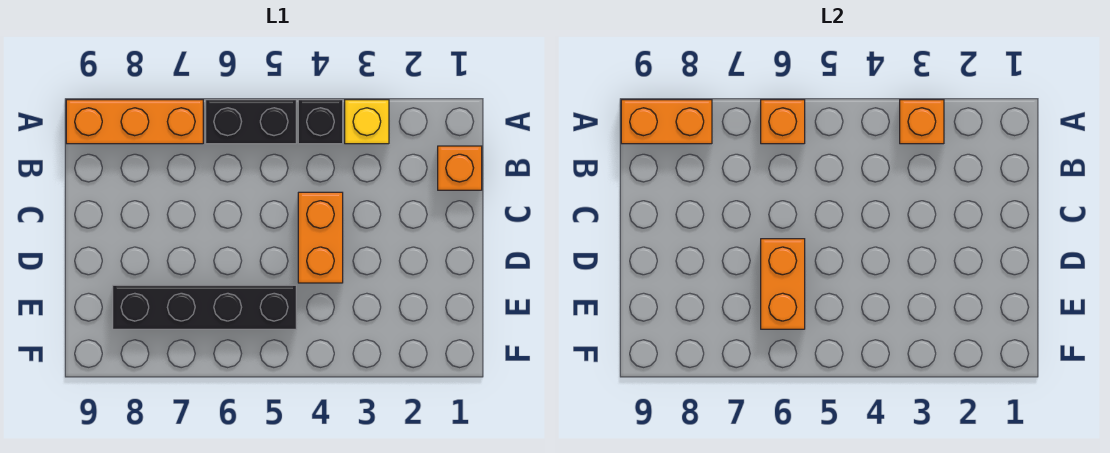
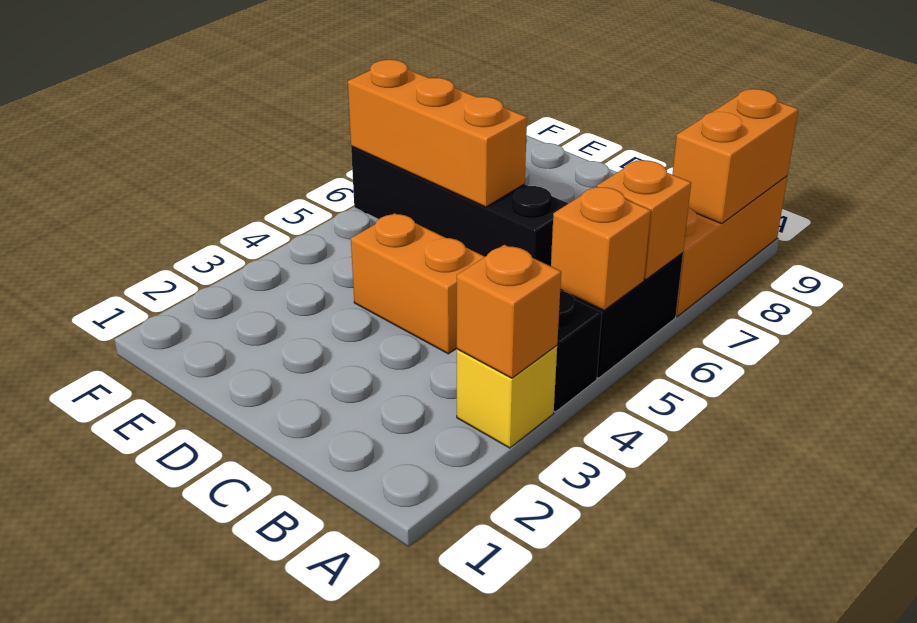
orange 1x1 brick [438,146,482,190] -> orange 1x1 brick moved to [551,187,651,310]
orange 1x2 brick [761,239,805,329] -> orange 1x3 brick [348,60,527,207]
black 1x4 brick [113,285,296,329] -> black 1x4 brick turned to [351,146,568,266]

